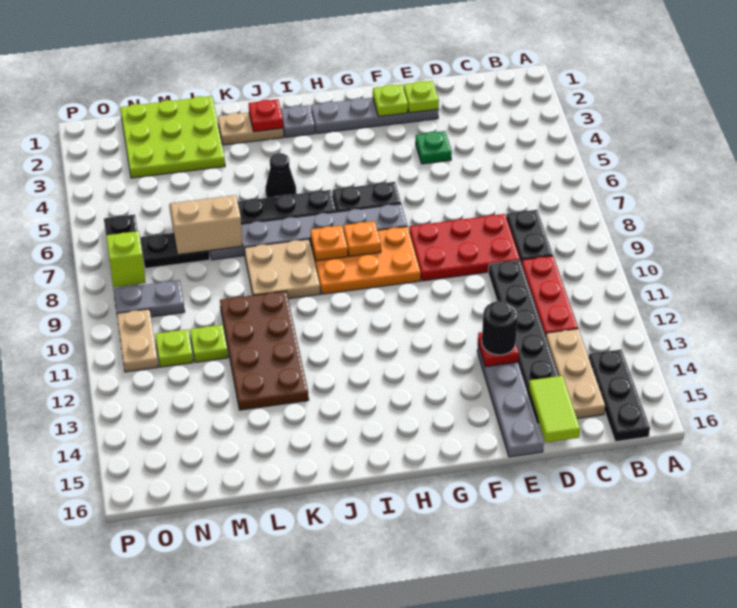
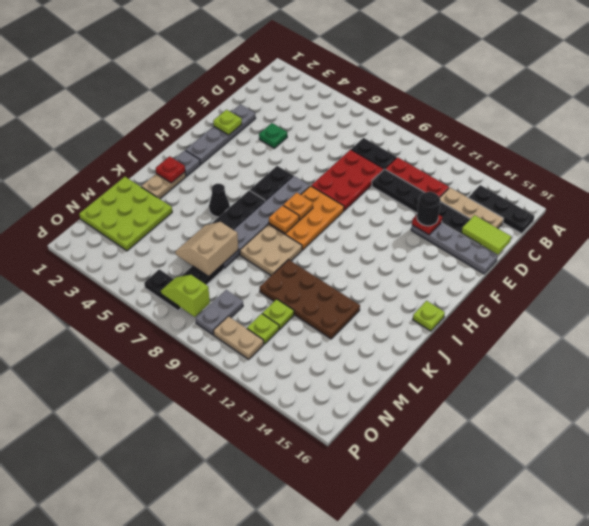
lime 1x1 plate [404,81,439,113] -> lime 1x1 plate moved to [413,301,445,331]

